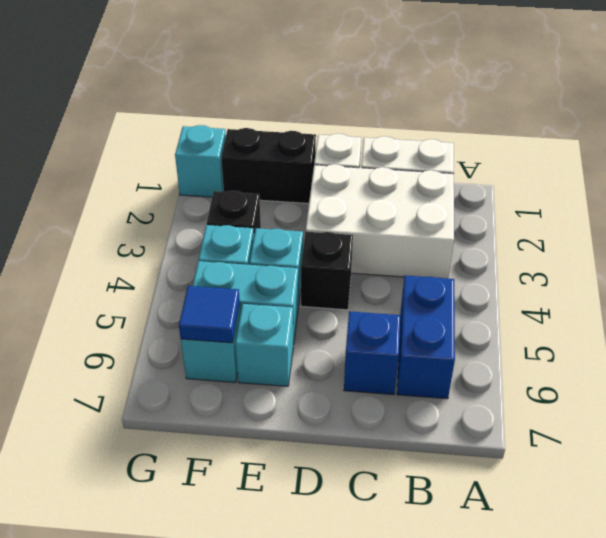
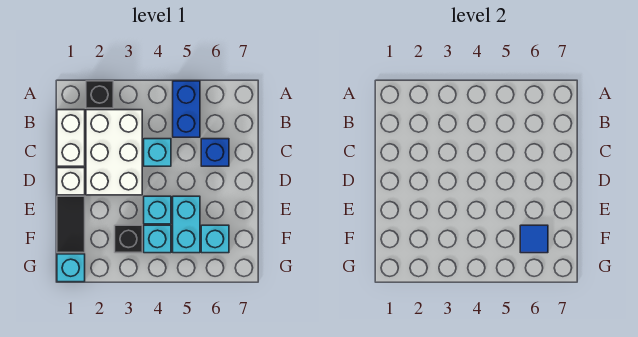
blue 1x2 brick [397,276,455,399] -> blue 1x2 brick turned to [173,81,200,137]
black 1x1 brick [301,232,353,310] -> black 1x1 brick moved to [86,81,113,108]
black 1x2 brick [221,128,316,203] -> black 1x2 tile [57,196,85,253]
cyan 1x1 brick [235,304,293,386] -> cyan 1x1 brick moved to [144,139,171,166]

